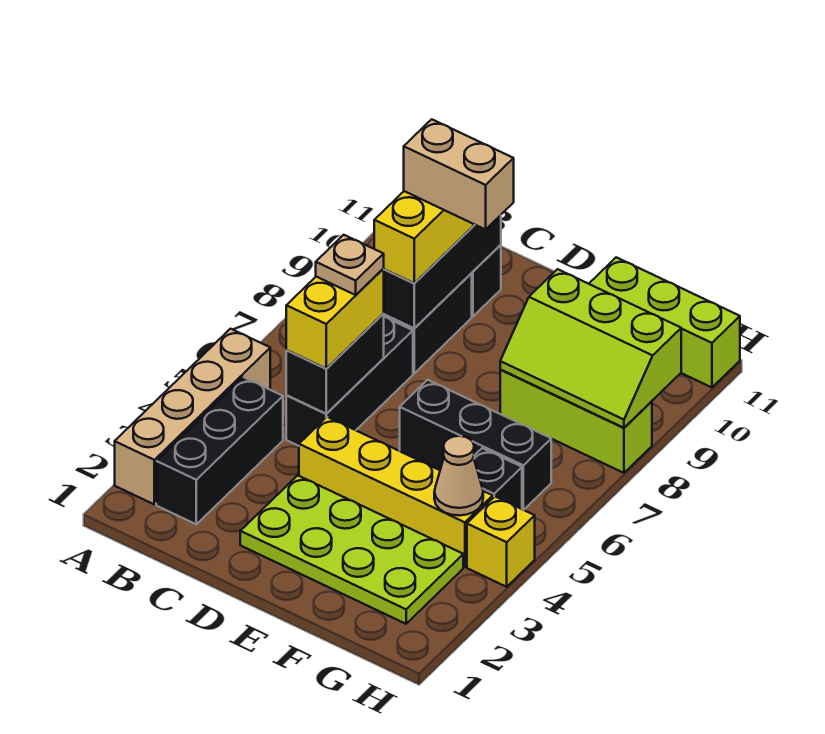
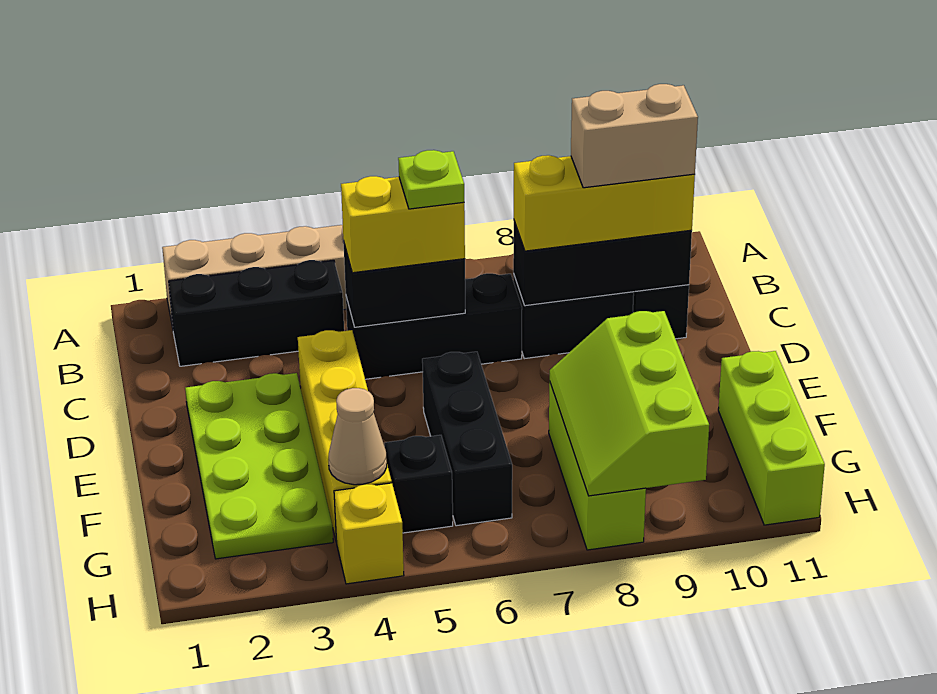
tan 1x1 plate [316,235,384,295] -> lime 1x1 plate [398,150,464,209]
tan 1x2 brick [404,119,514,230] -> tan 1x2 brick turned to [571,84,698,188]

